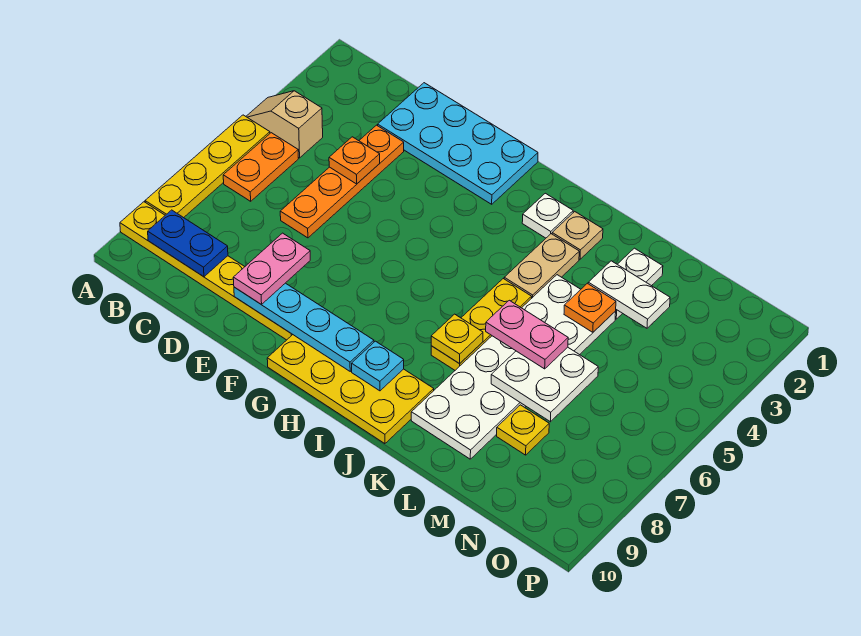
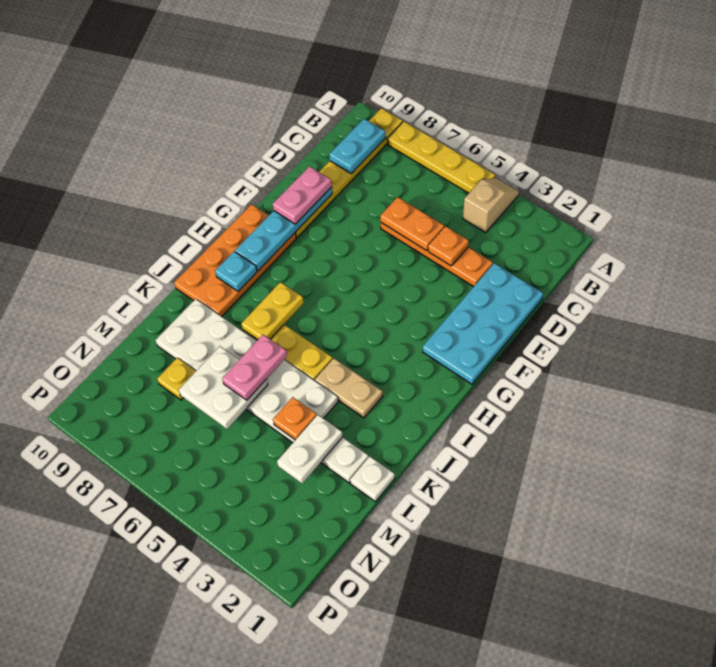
orange 1x2 plate [223,133,298,201] -> orange 1x2 plate moved to [380,197,444,251]
blue 1x2 plate [148,210,228,277] -> cyan 1x2 plate [329,119,386,174]
pink 1x2 plate [233,233,310,304] -> pink 1x2 plate turned to [273,166,332,224]
yellow 2x4 plate [267,335,434,444] -> orange 2x4 plate [174,204,296,317]
white 1x1 plate [522,193,573,238] -> white 1x1 plate moved to [350,456,395,502]
tan 1x1 plate [552,212,603,259] -> none
yellow 1x1 plate [431,314,483,364] -> yellow 1x2 plate [241,282,304,340]

